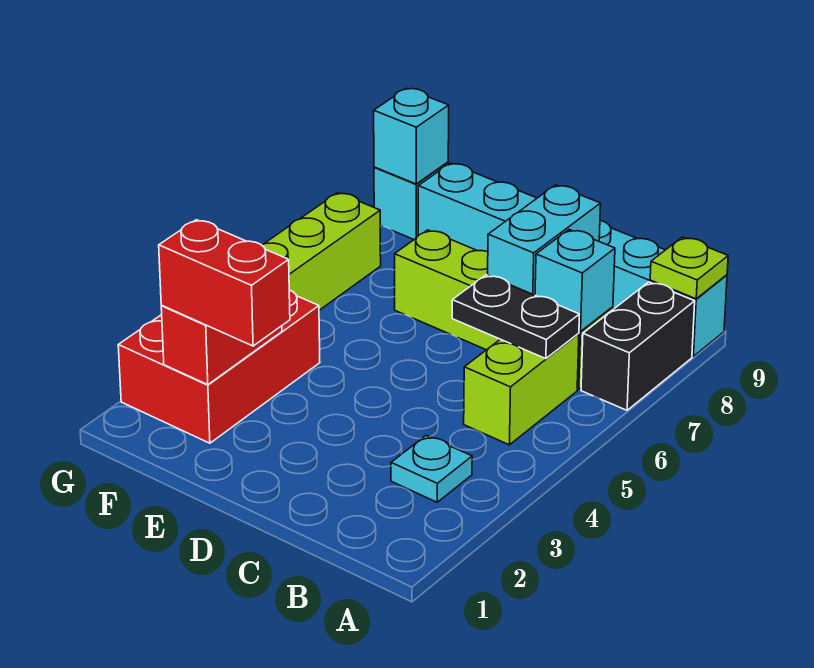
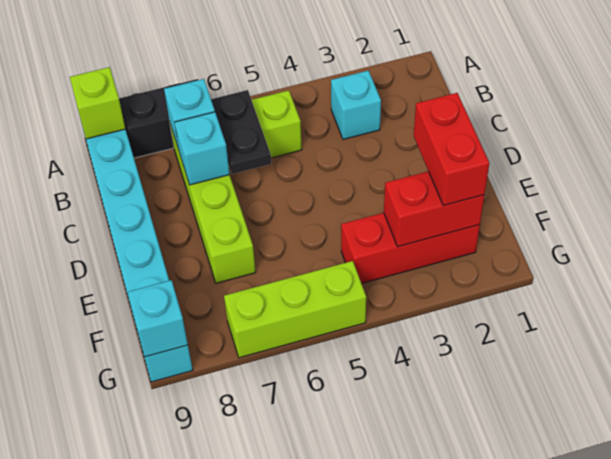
lime 1x1 plate [650,237,728,299] -> lime 1x1 brick [70,67,125,139]
cyan 1x1 plate [391,435,472,502] -> cyan 1x1 brick [331,71,381,139]
cyan 1x2 brick [488,185,601,295] -> cyan 1x1 brick [174,112,230,185]
red 2x3 brick [118,290,320,443] -> red 1x3 brick [341,213,480,283]

